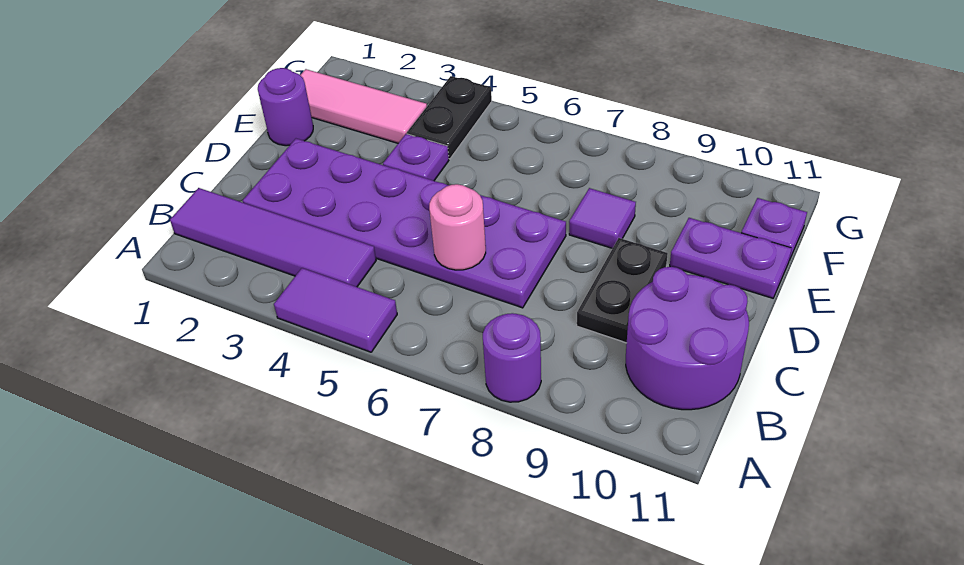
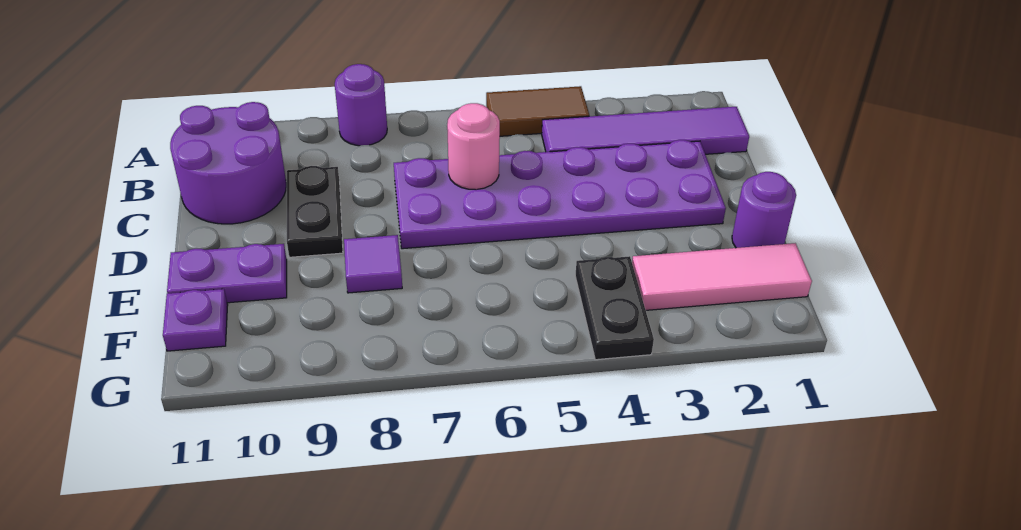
purple 1x2 tile [274,268,397,352] -> brown 1x2 tile [486,86,589,136]
purple 1x1 plate [383,134,449,181] -> none

